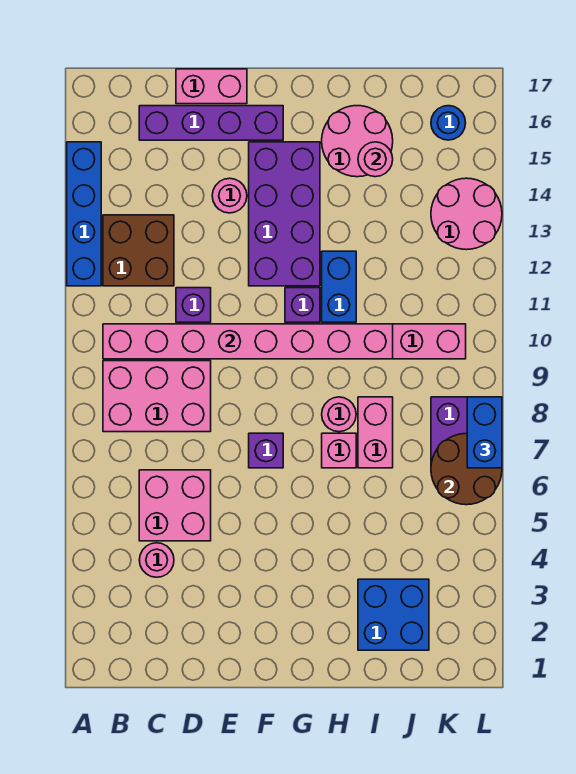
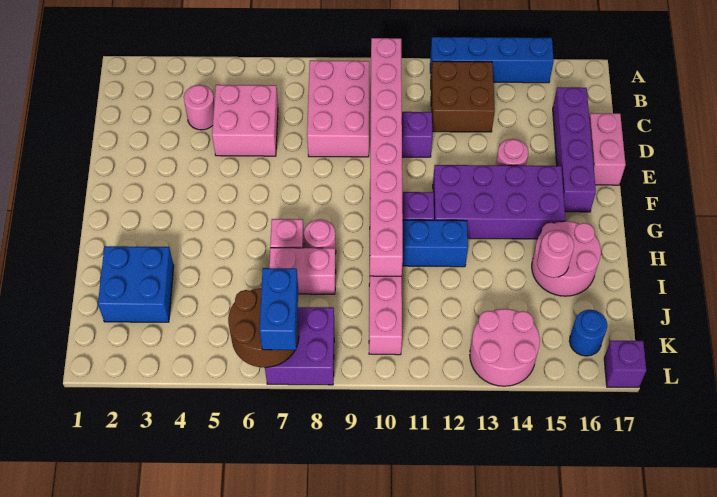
purple 1x1 brick [249,433,283,468] -> purple 1x1 brick moved to [604,341,646,387]
blue 1x2 brick [467,397,502,468] -> blue 1x2 brick turned to [260,268,298,350]

